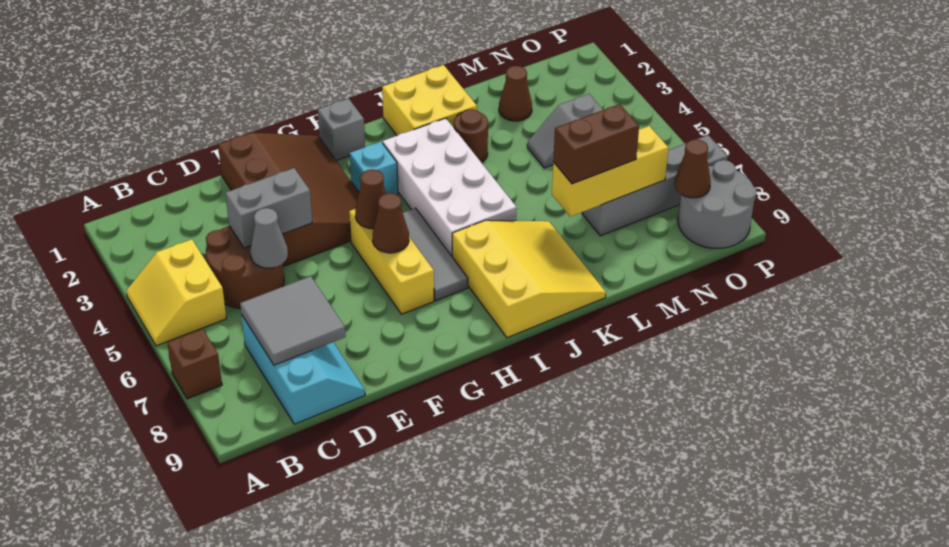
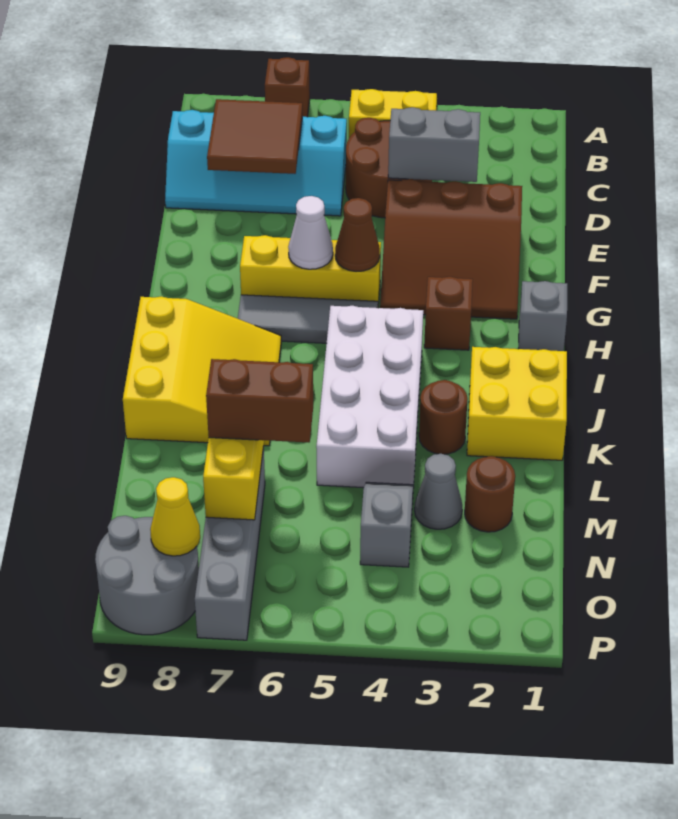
cyan 2x3 slope [241,314,365,424] -> cyan 2x4 slope [165,110,347,216]
grey 2x2 tile [240,276,346,365] -> brown 2x2 tile [207,99,302,174]
grey 1x2 brick [225,168,312,248] -> grey 1x2 brick turned to [388,107,480,182]
grey 1x1 cone [250,208,288,268] -> grey 1x1 cone moved to [415,454,462,529]
brown 3x4 slope [218,133,359,267] -> brown 3x3 slope [380,179,522,319]
brown 1x1 cone [373,193,409,253] -> white 1x1 cone [288,196,333,269]
cyan 1x1 brick [350,142,398,195] -> brown 1x1 brick [424,277,473,350]
white 2x4 brick [383,118,516,256] -> white 2x4 brick turned to [316,306,423,488]
yellow 3x3 slope [452,220,606,338] -> yellow 3x3 slope turned to [123,296,281,446]
brown 1x2 brick [553,104,639,184] -> brown 1x2 brick turned to [206,359,313,442]
brown 1x1 cone [499,66,532,121] -> brown 1x1 round brick [465,456,515,532]
brown 1x1 cone [674,139,711,198] -> yellow 1x1 cone [150,477,200,556]

